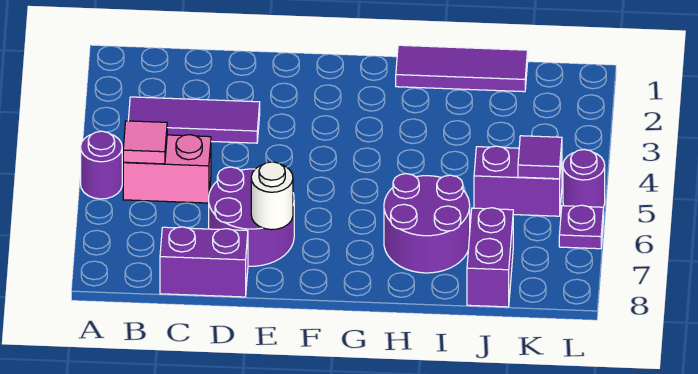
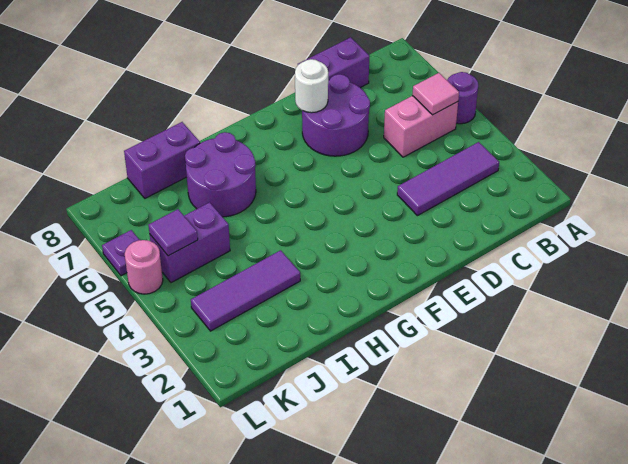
purple 1x3 tile [396,45,528,92] -> purple 1x3 tile moved to [191,250,300,331]
purple 1x2 brick [467,208,513,307] -> purple 1x2 brick turned to [124,122,200,198]
purple 1x1 round brick [563,149,605,207] -> pink 1x1 round brick [125,240,163,294]

